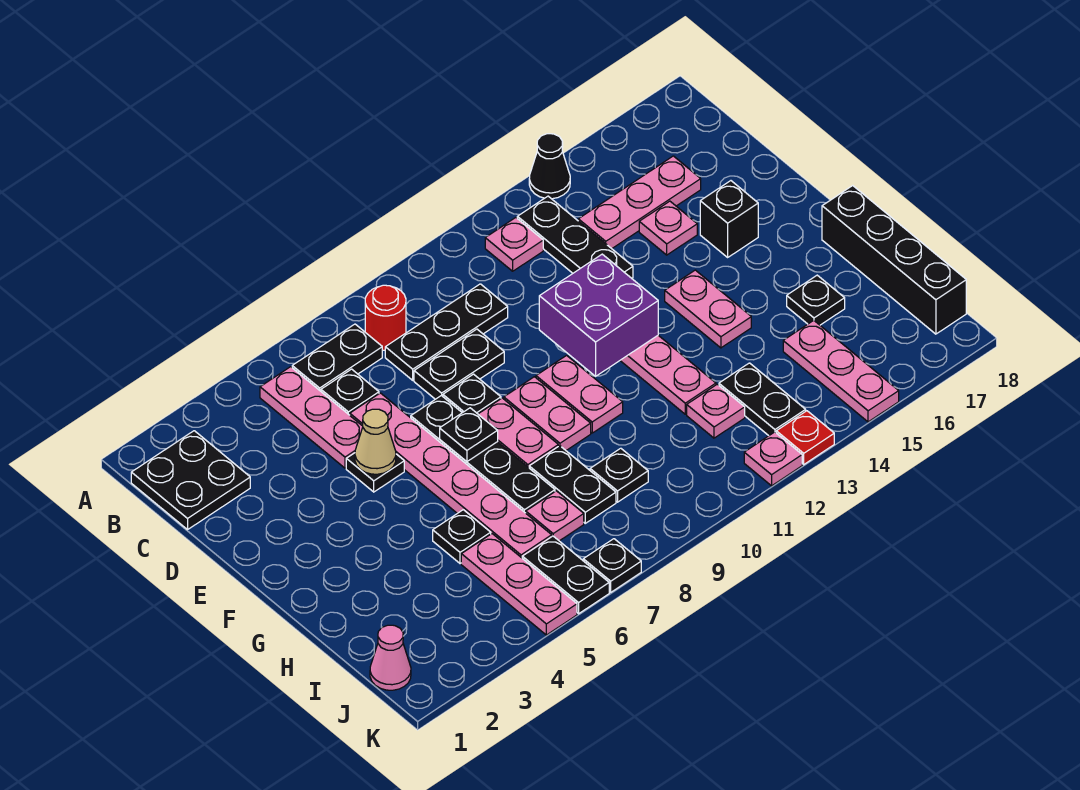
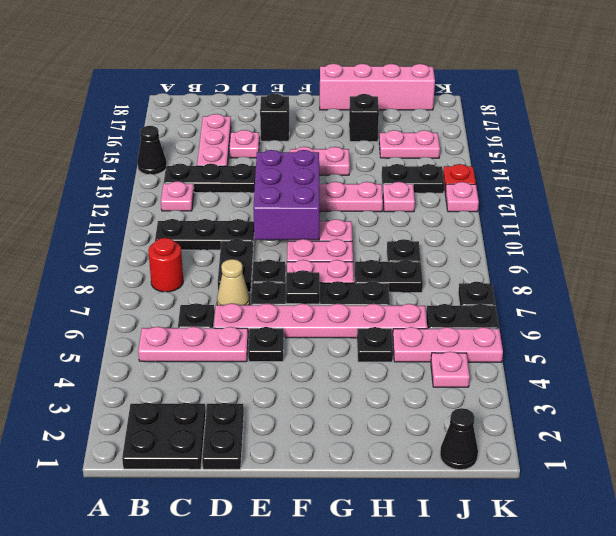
black 1x2 plate [292,324,382,391] -> black 1x2 plate moved to [202,403,244,469]
black 1x3 plate [385,284,508,380] -> black 1x3 plate turned to [155,219,254,250]
tan 1x1 cone [355,409,396,474] -> tan 1x1 cone moved to [217,259,250,305]
purple 2x2 brick [539,254,658,376] -> purple 2x3 brick [253,150,319,240]
black 1x4 brick [822,186,966,334] -> pink 1x4 brick [320,64,435,110]
black 1x1 plate [787,275,845,325] -> black 1x1 brick [349,94,379,142]
pink 1x1 plate [526,491,584,541] -> pink 1x1 plate moved to [431,351,470,387]
pink 1x3 plate [783,320,899,422] -> pink 1x2 plate [379,130,440,158]
pink 1x1 cone [370,625,411,690] -> black 1x1 cone [440,408,478,470]

